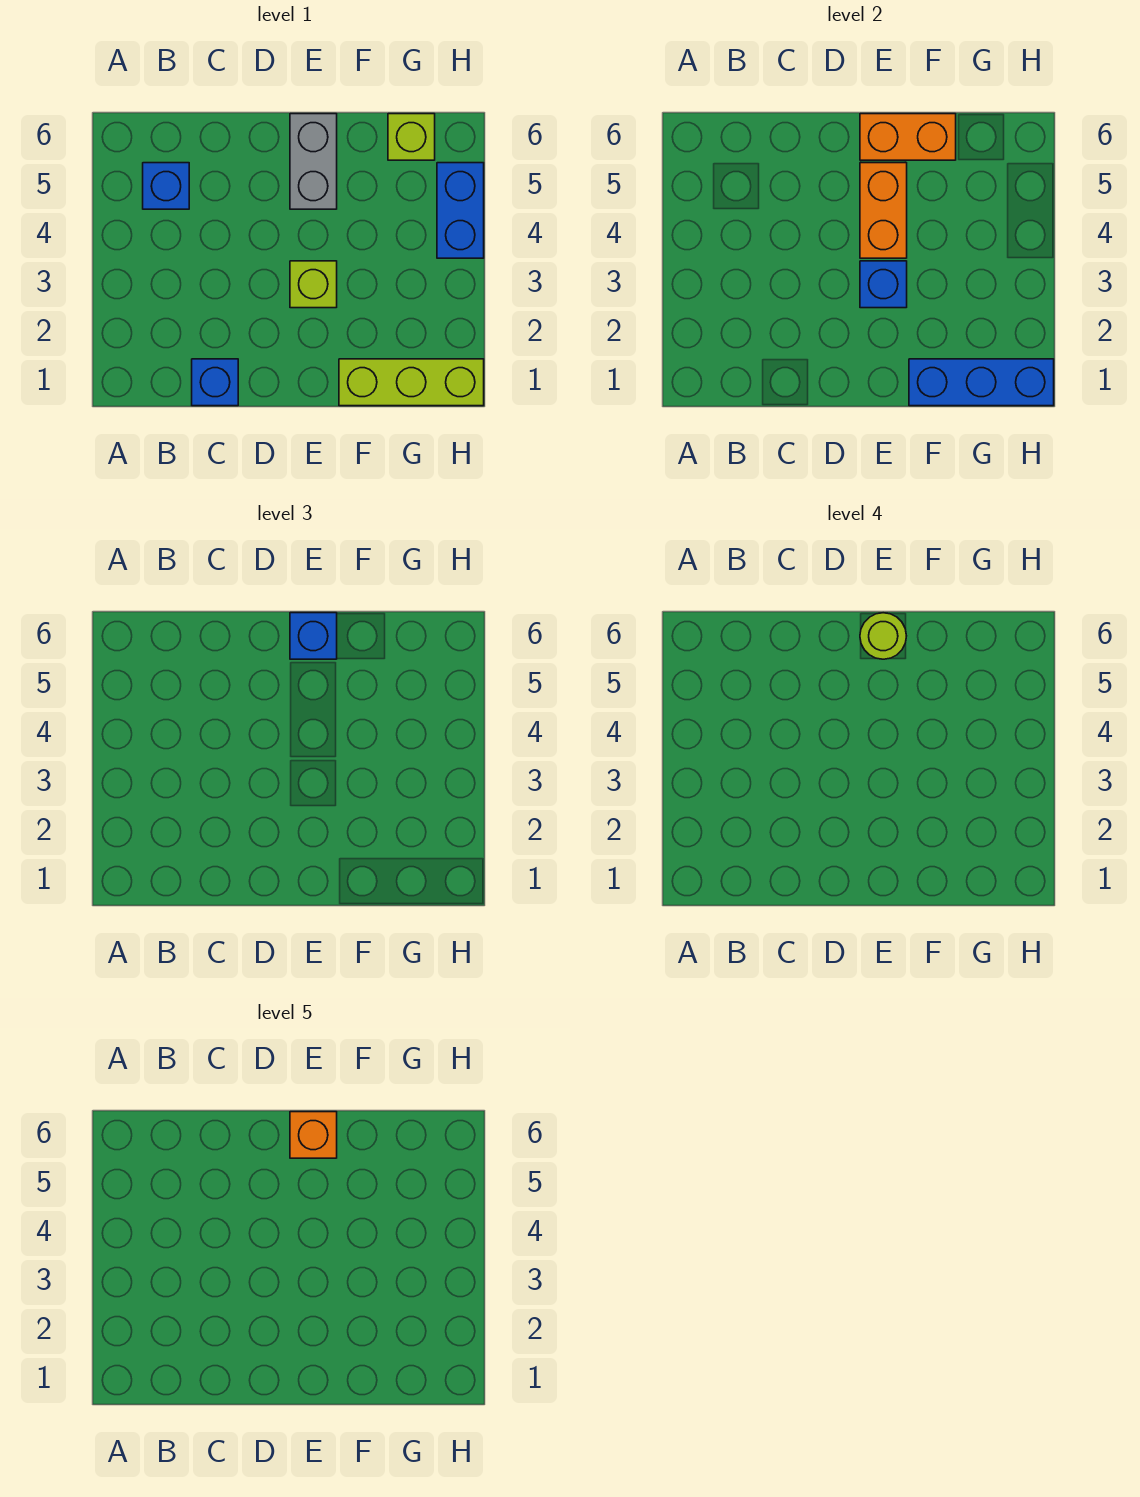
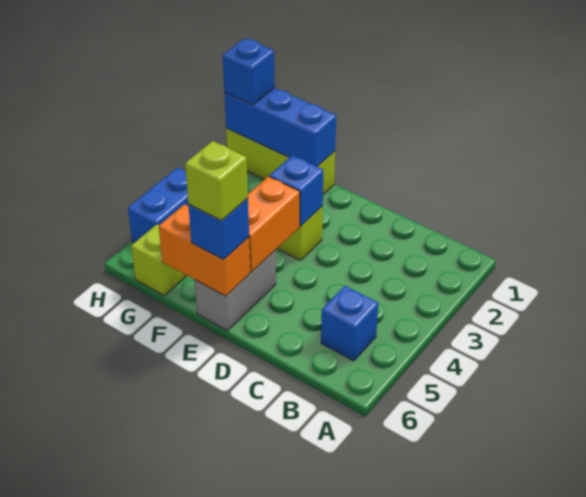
blue 1x1 brick [192,359,238,406] -> blue 1x1 brick moved to [223,38,275,105]
lime 1x1 round brick [860,613,906,659] -> lime 1x1 brick [185,141,248,221]
orange 1x1 brick [290,1112,337,1158] -> none

